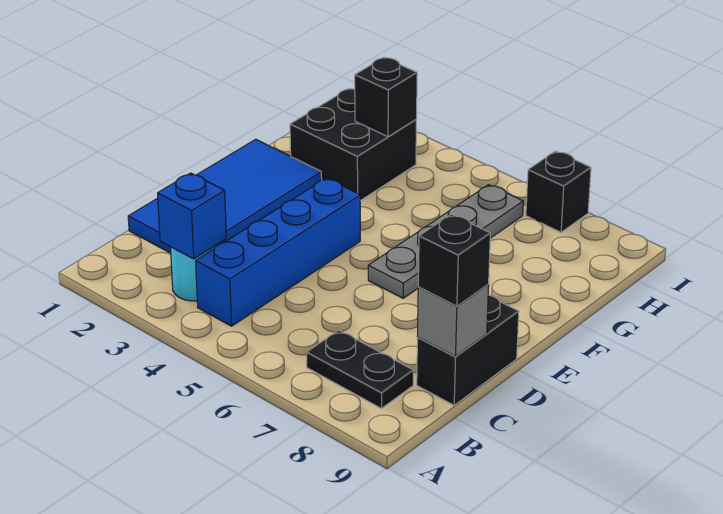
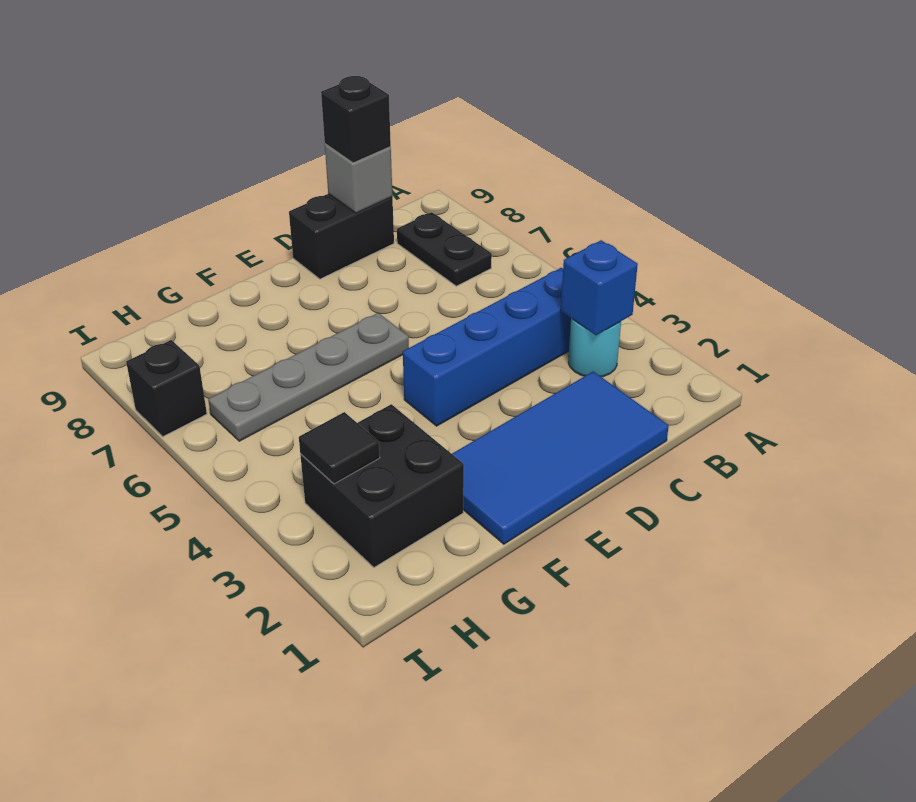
black 1x1 brick [355,57,417,137] -> black 1x1 tile [299,412,380,484]

